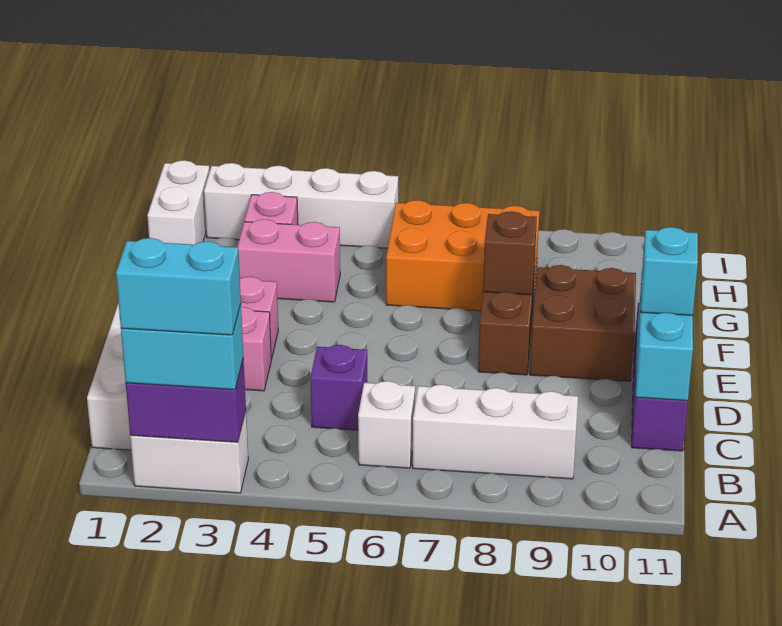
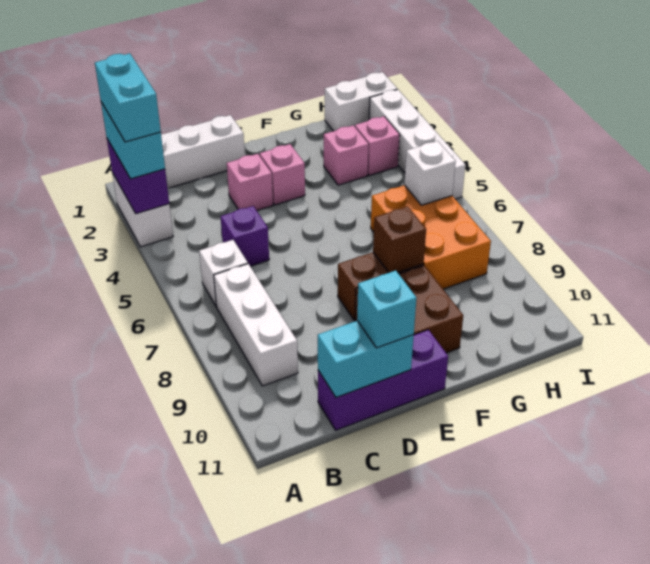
pink 1x2 brick [237,219,340,302] -> pink 1x1 brick [324,126,368,185]
none -> white 1x1 brick [404,141,456,205]

